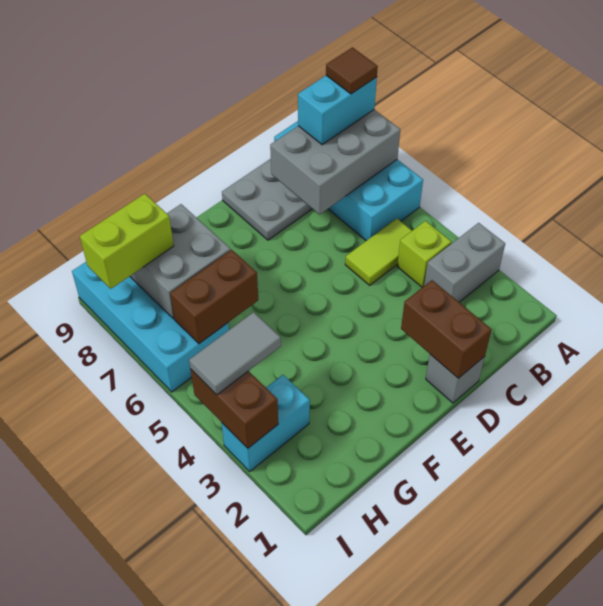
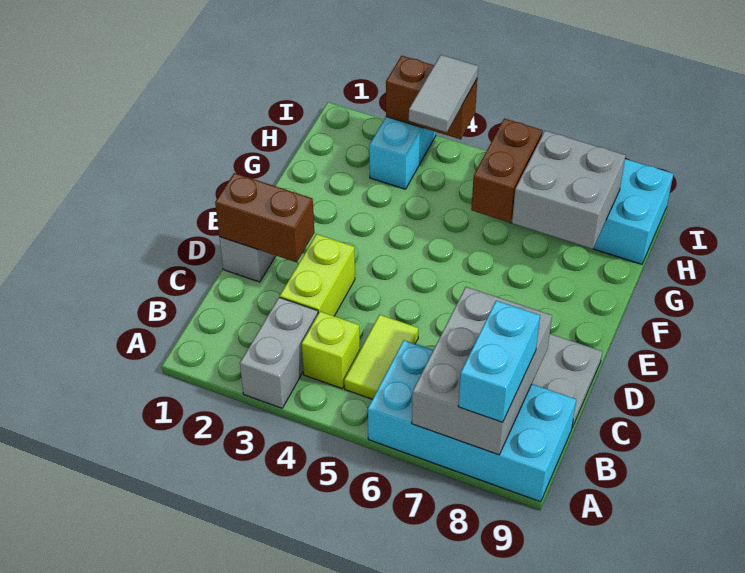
brown 1x1 tile [326,47,378,94] -> none
lime 1x2 brick [80,194,174,289] -> lime 1x2 brick moved to [280,234,355,316]

